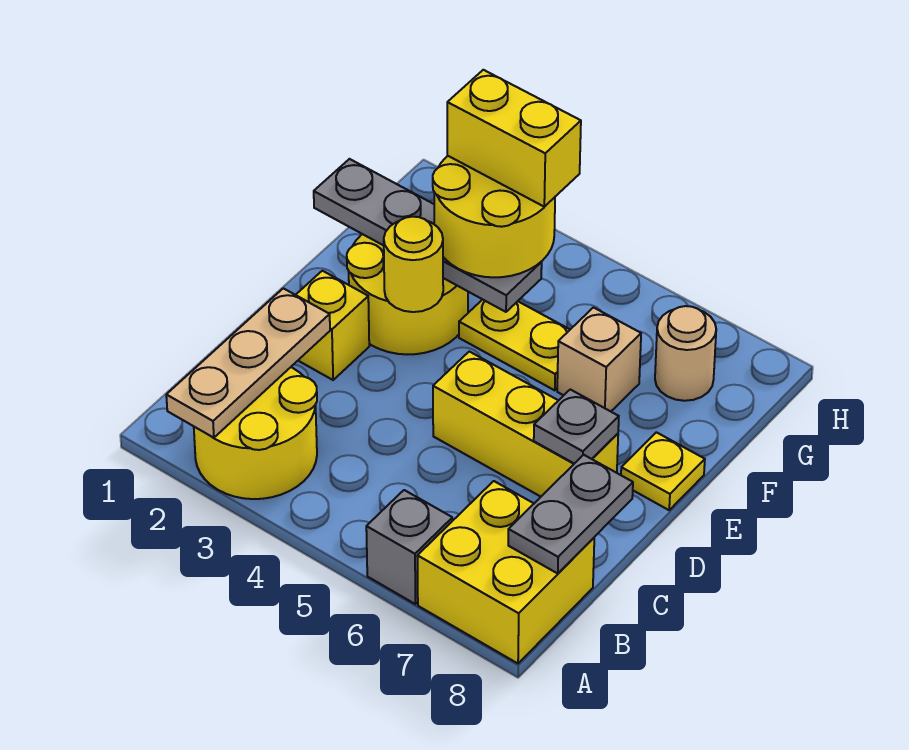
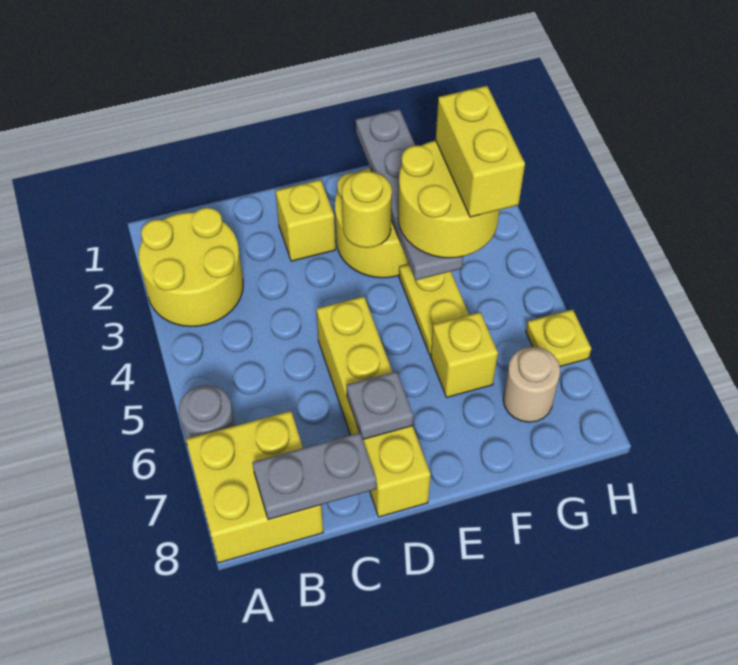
tan 1x3 plate [166,288,330,438] -> none
grey 1x1 brick [366,490,452,604] -> grey 1x1 round brick [179,385,235,443]
yellow 1x3 brick [433,352,618,497] -> yellow 1x4 brick [317,296,431,517]
yellow 1x1 plate [621,432,705,510] -> yellow 1x1 plate moved to [526,309,591,366]
tan 1x1 brick [557,308,641,411] -> yellow 1x1 brick [431,312,498,397]

